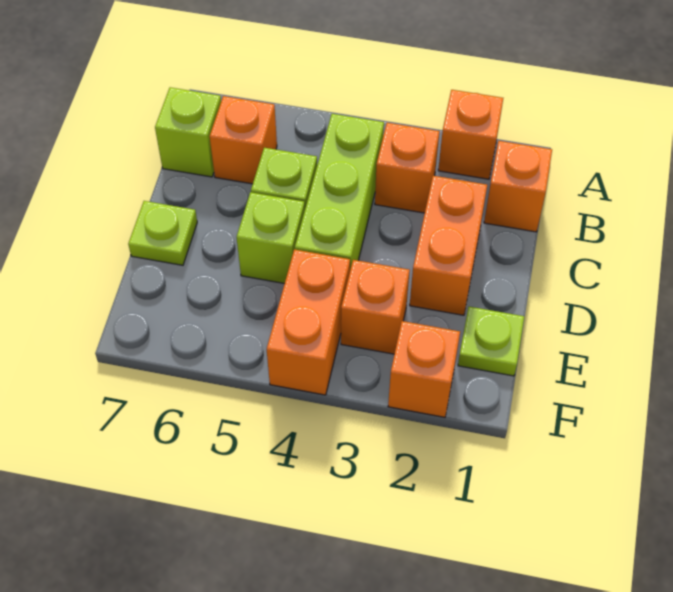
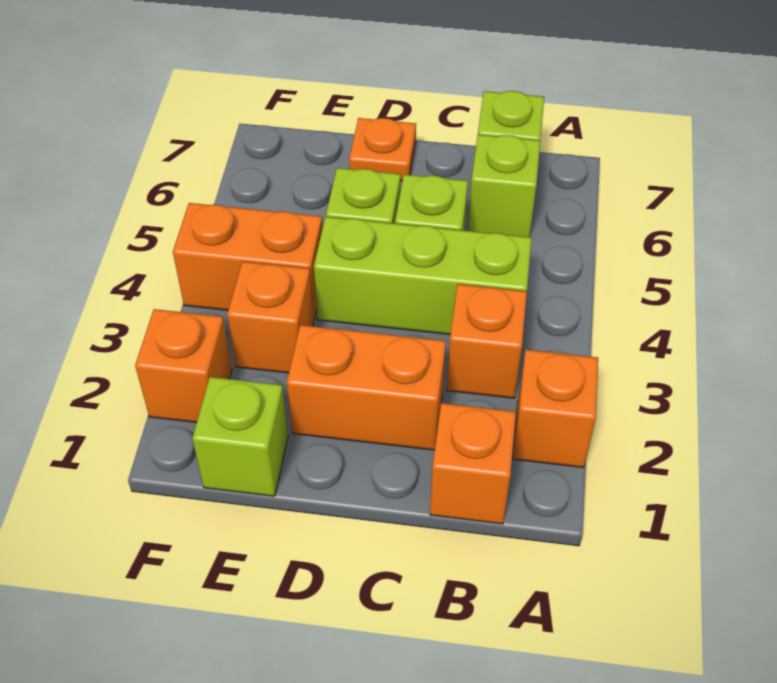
orange 1x1 brick [210,96,277,184] -> lime 1x1 brick [468,135,540,237]
lime 1x1 plate [128,201,197,265] -> orange 1x1 plate [349,118,416,181]
lime 1x1 plate [458,307,524,376] -> lime 1x1 brick [192,377,288,496]

